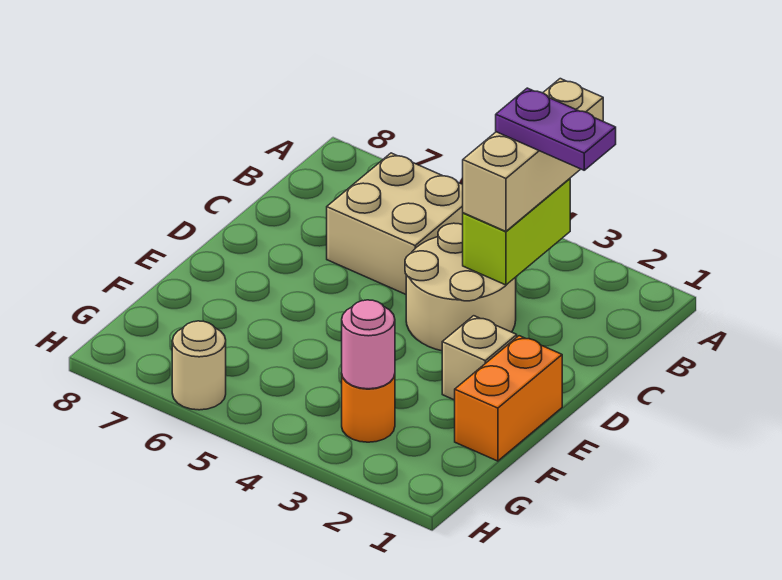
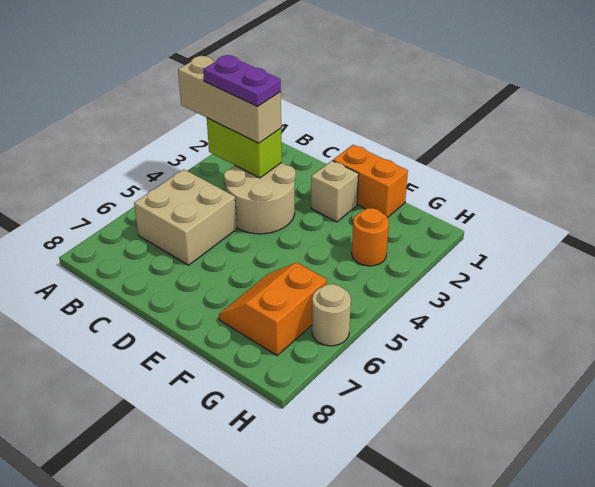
purple 1x2 plate [496,88,616,170] -> purple 1x2 plate turned to [203,55,281,106]
none -> orange 2x2 slope [219,263,327,355]
pink 1x1 round brick [342,300,395,389] -> none

